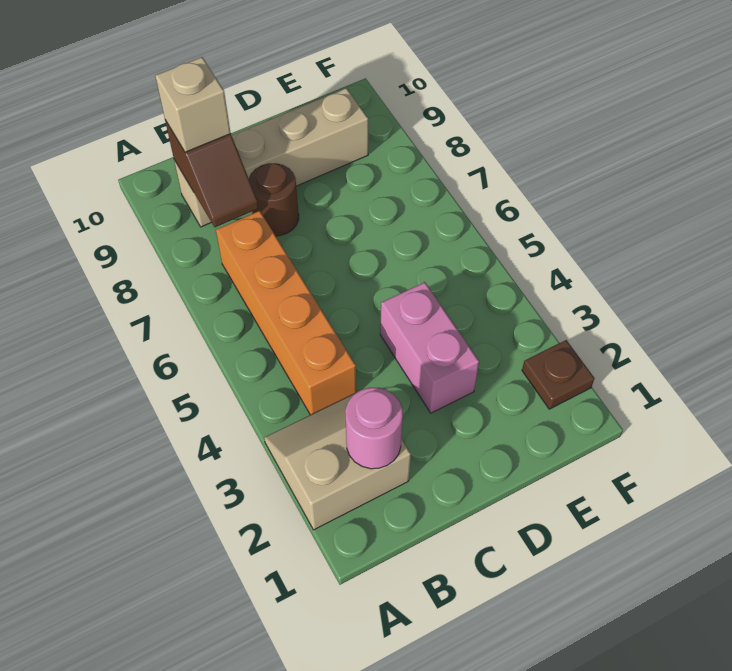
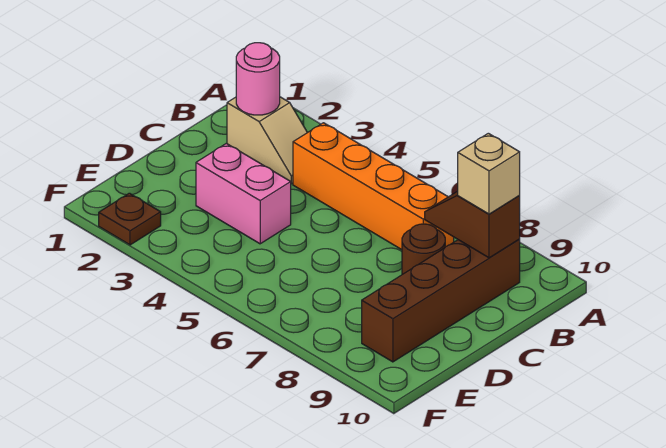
tan 2x2 slope [264,393,411,530] -> tan 1x2 slope [227,97,307,184]
tan 1x4 brick [174,88,368,227] -> brown 1x4 brick [362,239,520,362]

